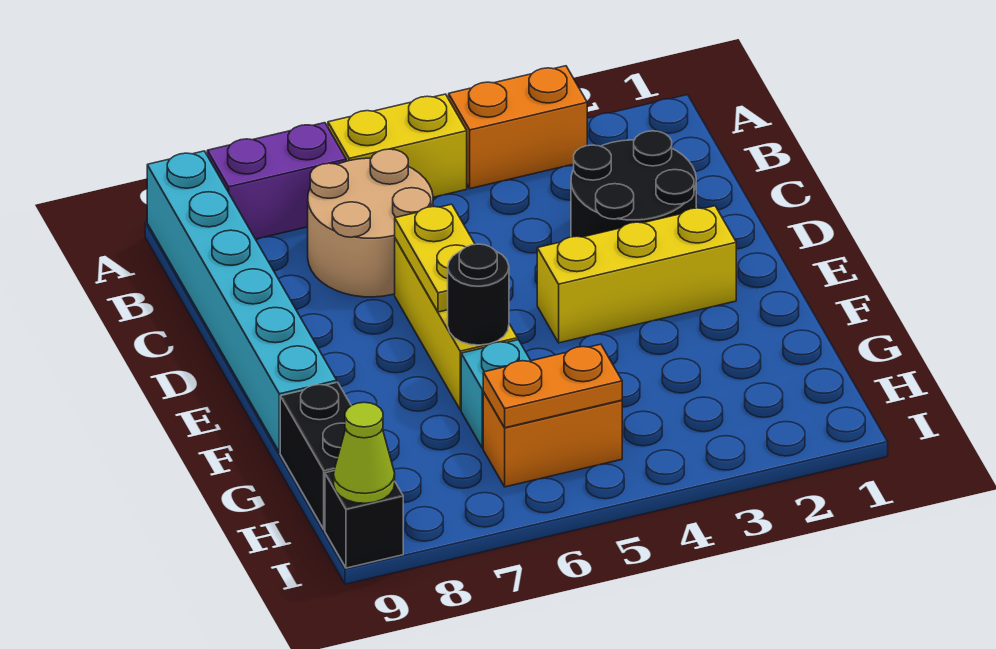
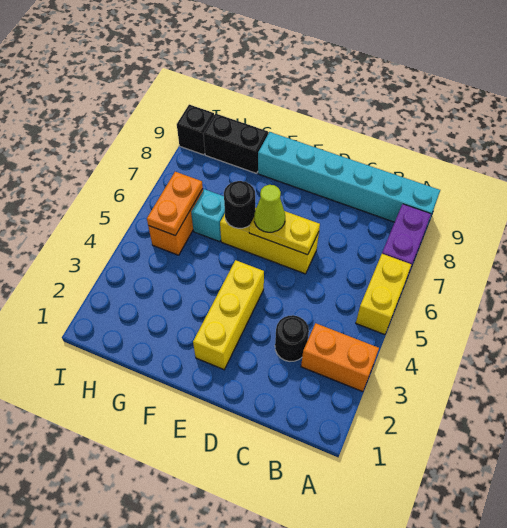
orange 1x2 brick [449,66,587,189] -> orange 1x2 brick turned to [301,323,379,392]
tan 2x2 round brick [308,149,433,297] -> none
black 2x2 round brick [571,131,696,237] -> black 1x1 round brick [275,315,309,362]
lime 1x1 cone [334,402,395,503] -> lime 1x1 cone moved to [254,185,285,232]

